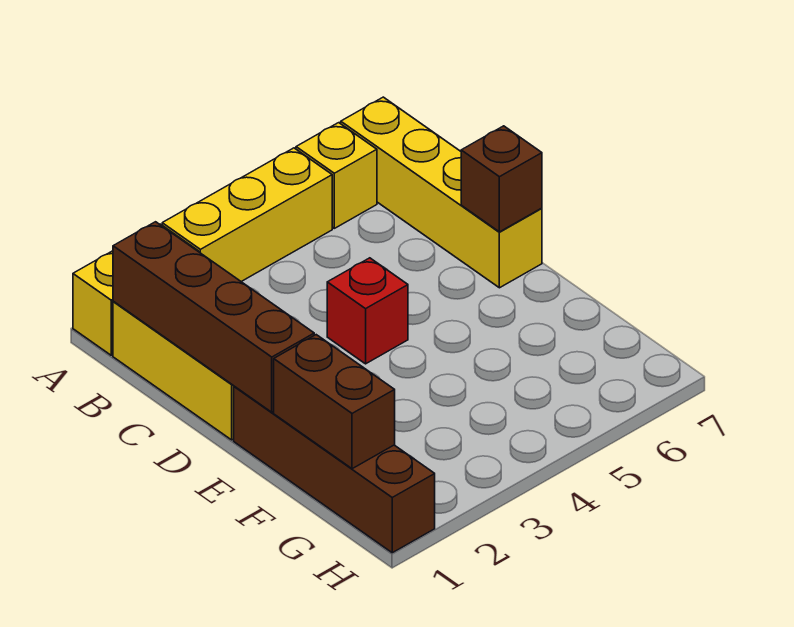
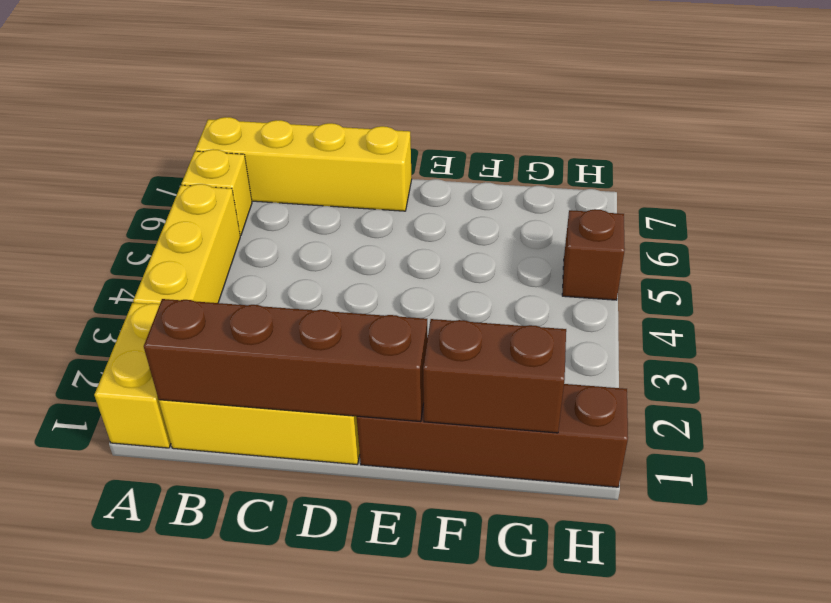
red 1x1 brick [327,258,408,364] -> none
brown 1x1 brick [461,126,542,232] -> brown 1x1 brick moved to [562,209,625,300]

